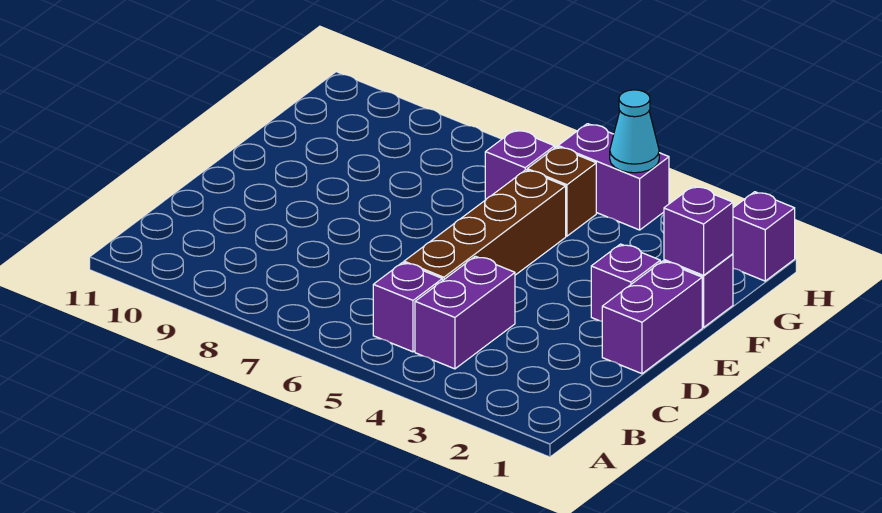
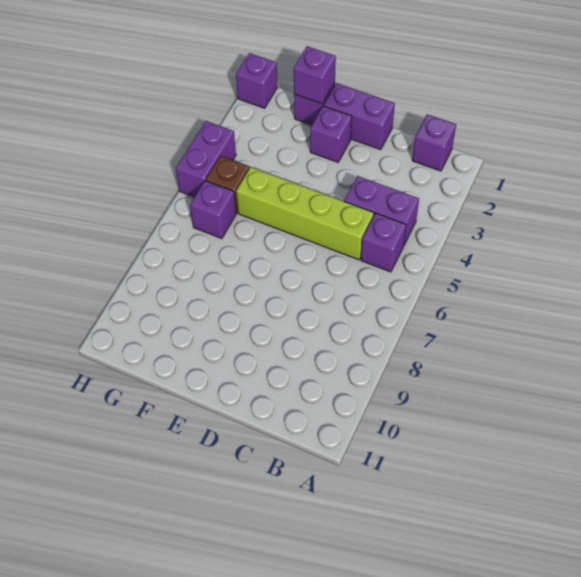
none -> purple 1x1 brick [412,114,456,171]
brown 1x4 brick [404,170,566,281] -> lime 1x4 brick [236,167,374,260]
cyan 1x1 cone [610,90,659,173] -> none

